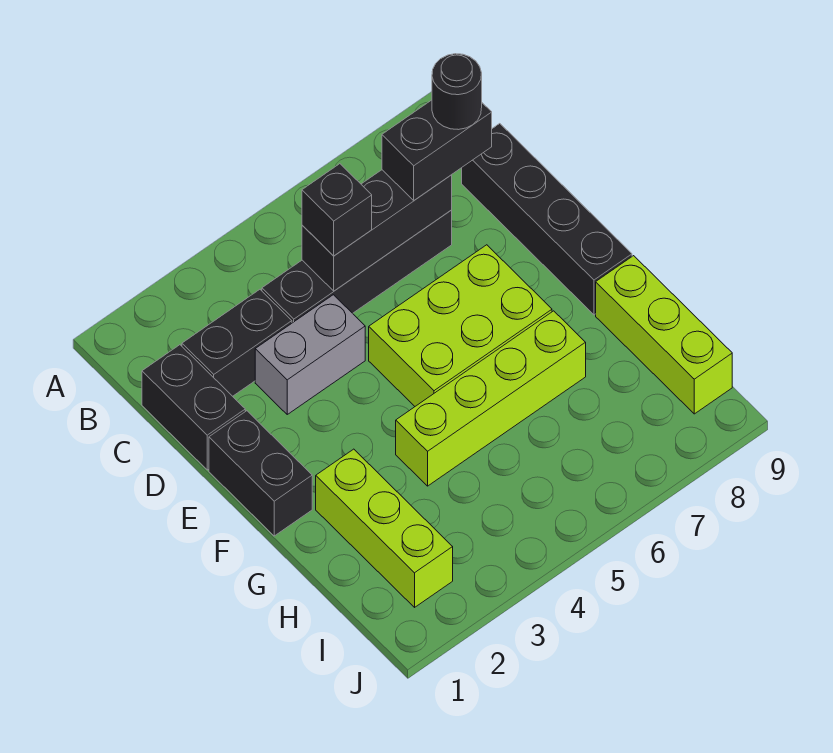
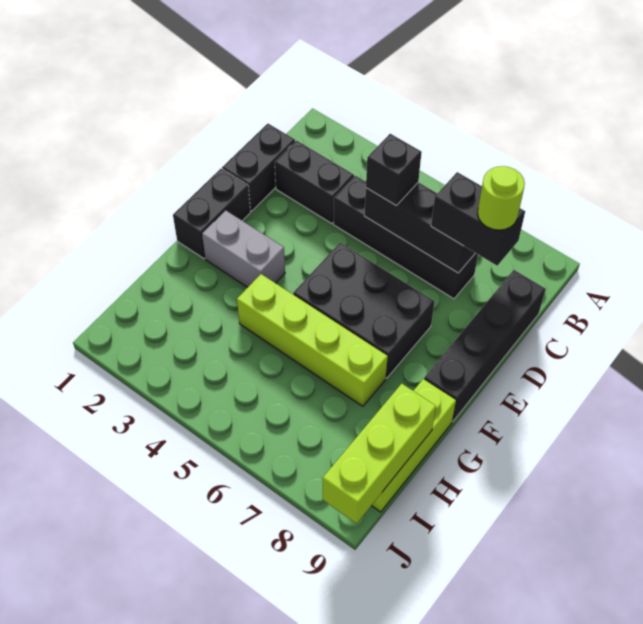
black 1x1 round brick [432,54,482,130] -> lime 1x1 round brick [477,166,525,230]
grey 1x2 brick [255,295,365,414] -> grey 1x2 brick moved to [202,210,285,287]
lime 2x3 brick [369,245,552,406] -> black 2x3 brick [293,243,435,378]
lime 1x3 brick [316,449,453,607] -> lime 1x3 brick moved to [323,384,436,524]

